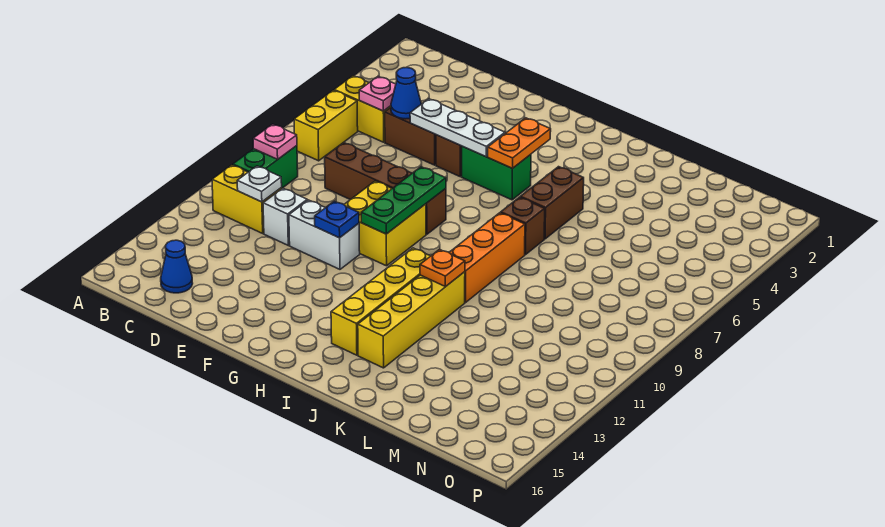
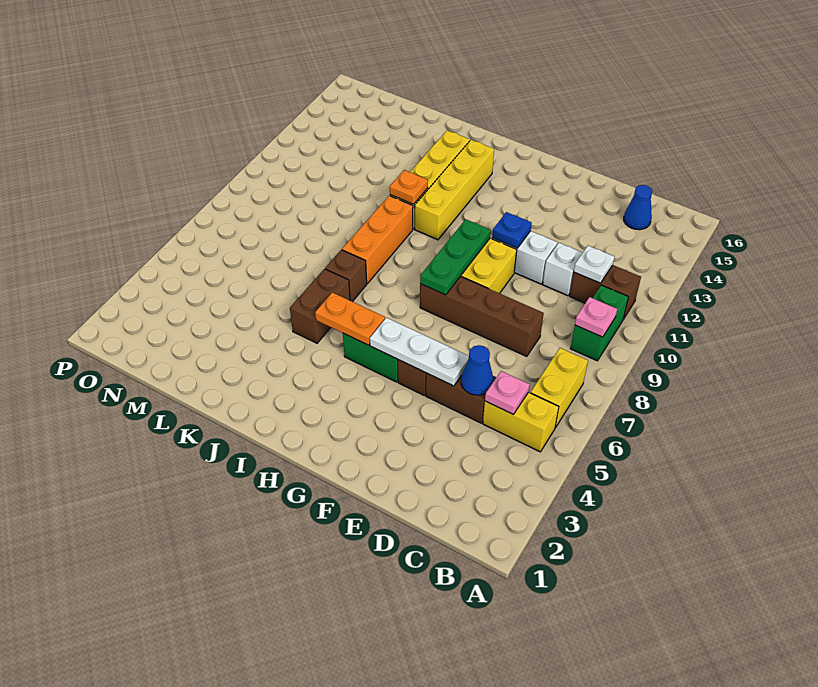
yellow 1x2 brick [212,165,282,233] -> brown 1x2 brick [570,265,641,319]
orange 1x2 plate [488,118,551,168] -> orange 1x2 plate turned to [315,292,385,345]

